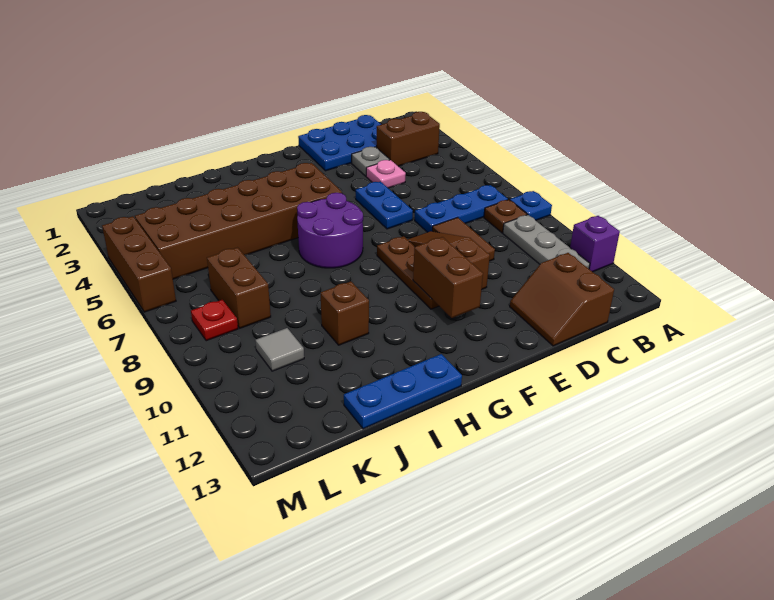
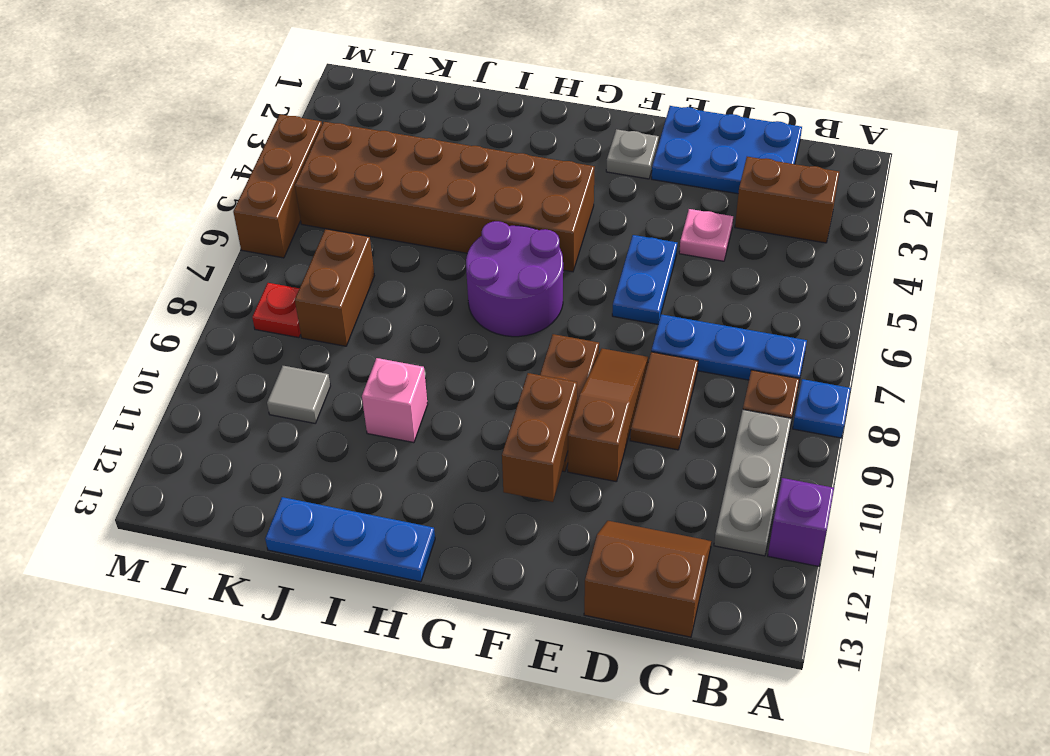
brown 2x2 slope [510,253,614,346] -> brown 2x2 slope turned to [584,521,712,637]
grey 1x1 plate [352,147,390,176] -> grey 1x1 plate moved to [606,129,659,179]
brown 1x1 brick [321,281,369,345] -> pink 1x1 brick [362,358,428,443]

